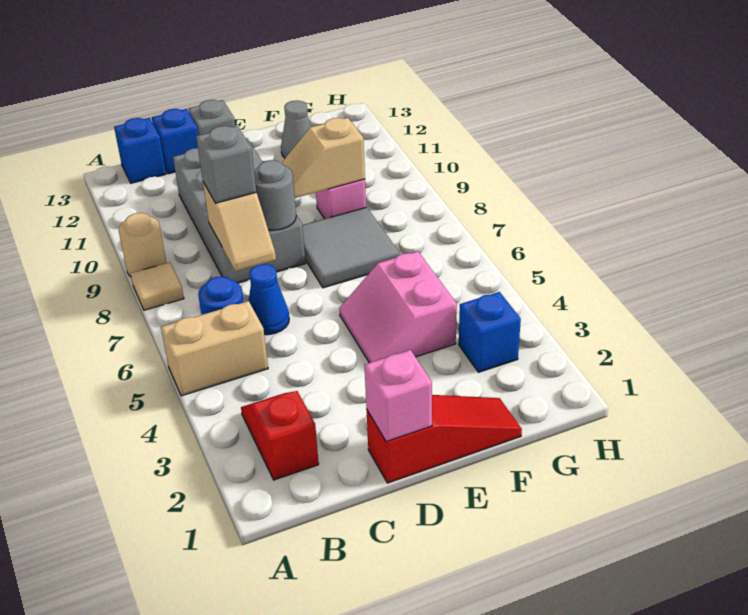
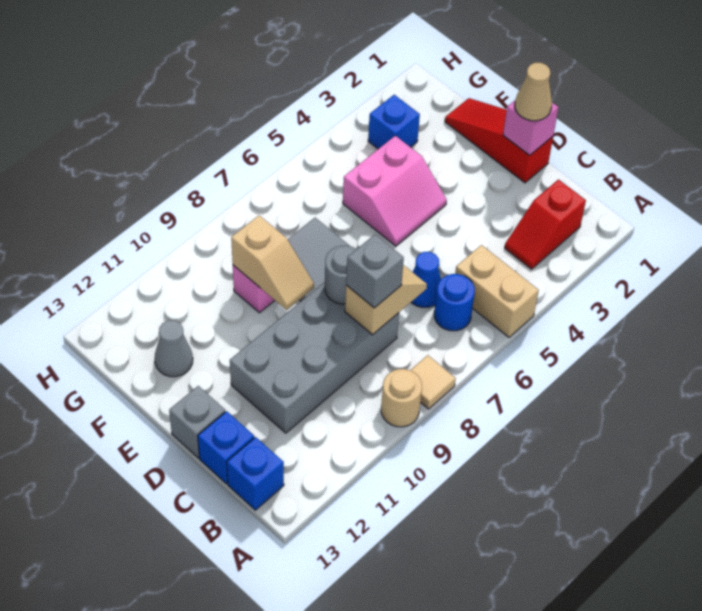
none -> tan 1x1 cone [515,63,552,121]

